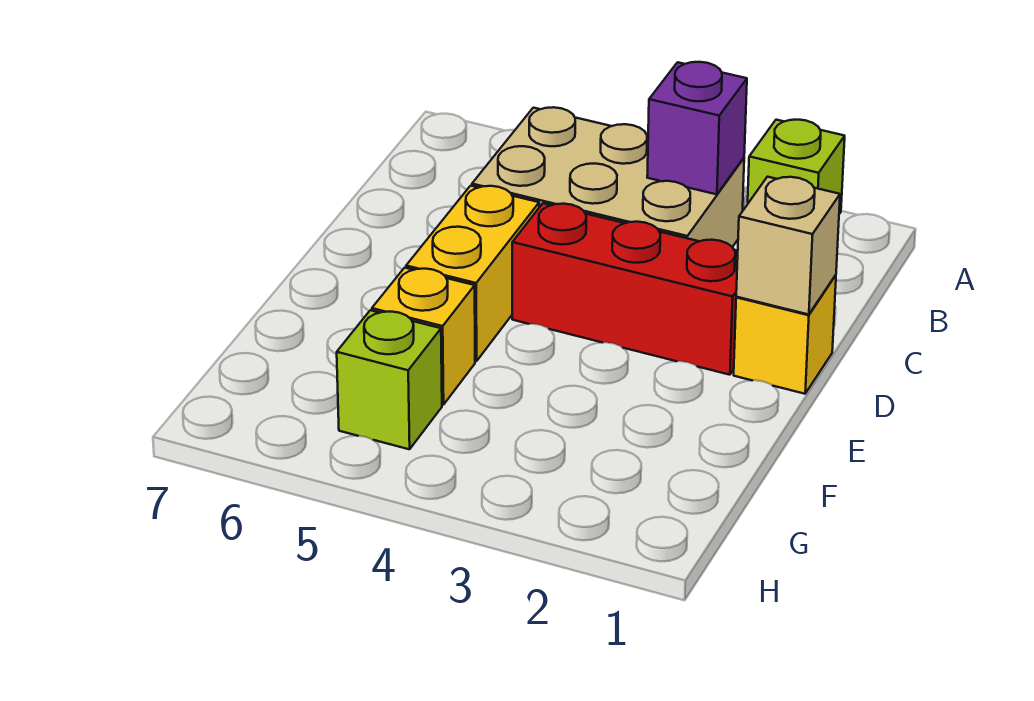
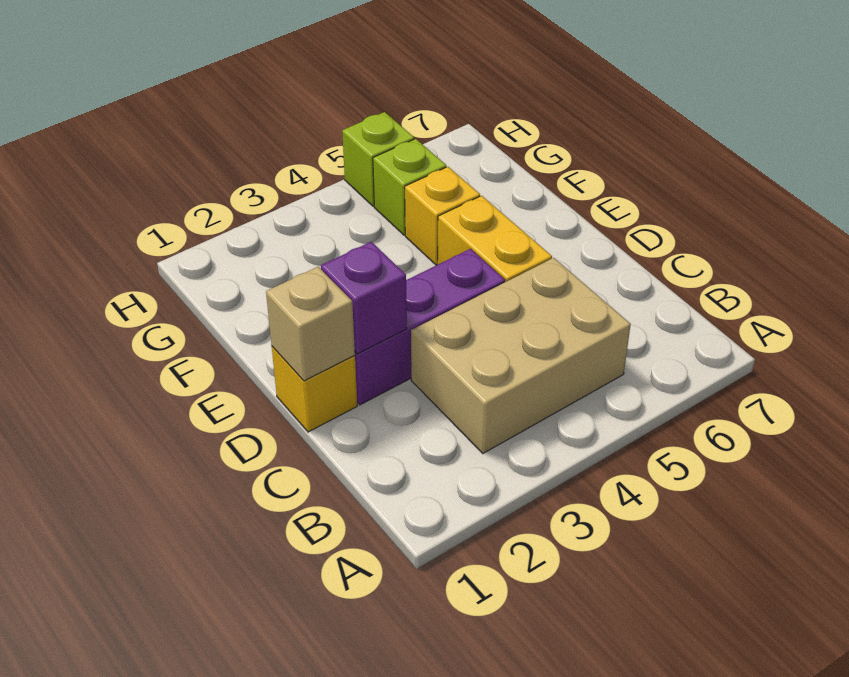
lime 1x1 brick [748,120,845,214] -> lime 1x1 brick moved to [342,112,414,206]
purple 1x1 brick [647,62,747,194] -> purple 1x1 brick moved to [321,242,407,354]
red 1x3 brick [512,203,738,375] -> purple 1x3 brick [355,249,505,405]

